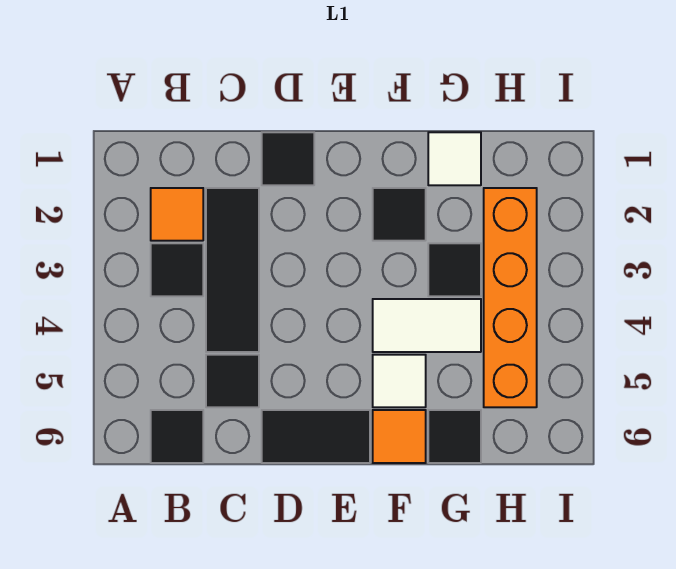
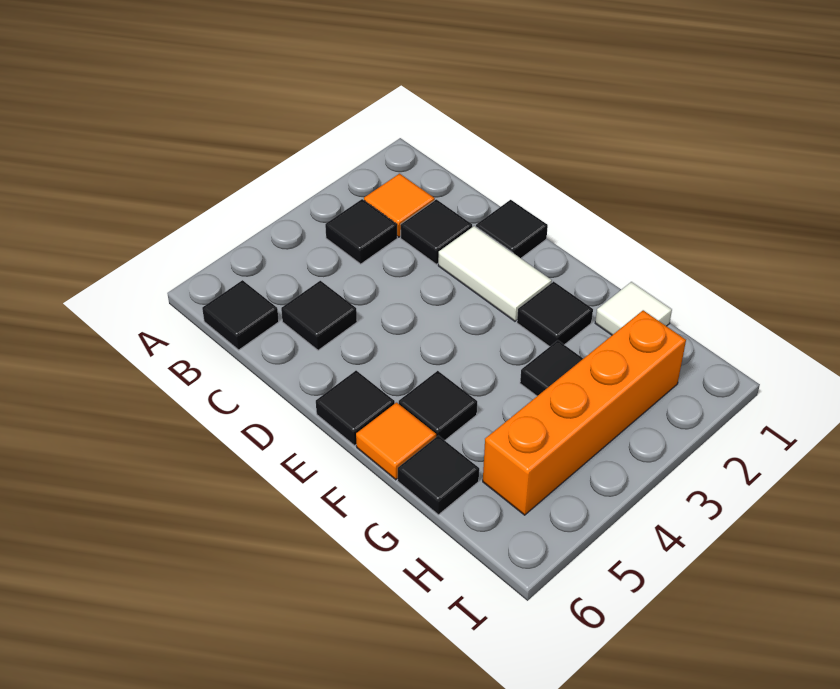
black 1x3 tile [206,188,259,352] -> black 1x1 tile [401,199,472,264]
black 1x2 tile [262,410,370,463] -> black 1x1 tile [316,371,395,446]
white 1x2 tile [373,299,481,352] -> white 1x2 tile moved to [438,226,552,321]
white 1x1 tile [373,355,426,407] -> black 1x1 tile [399,371,477,440]

